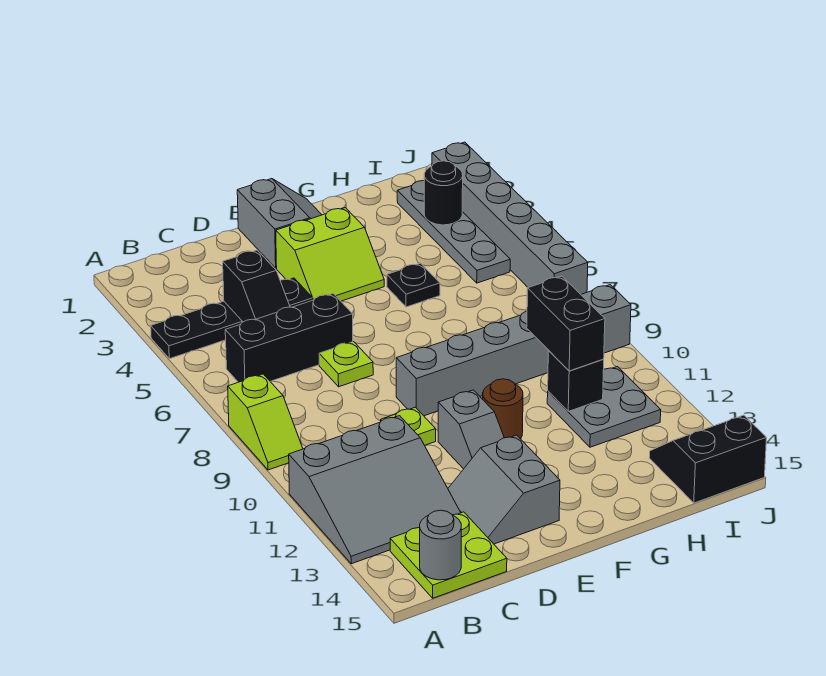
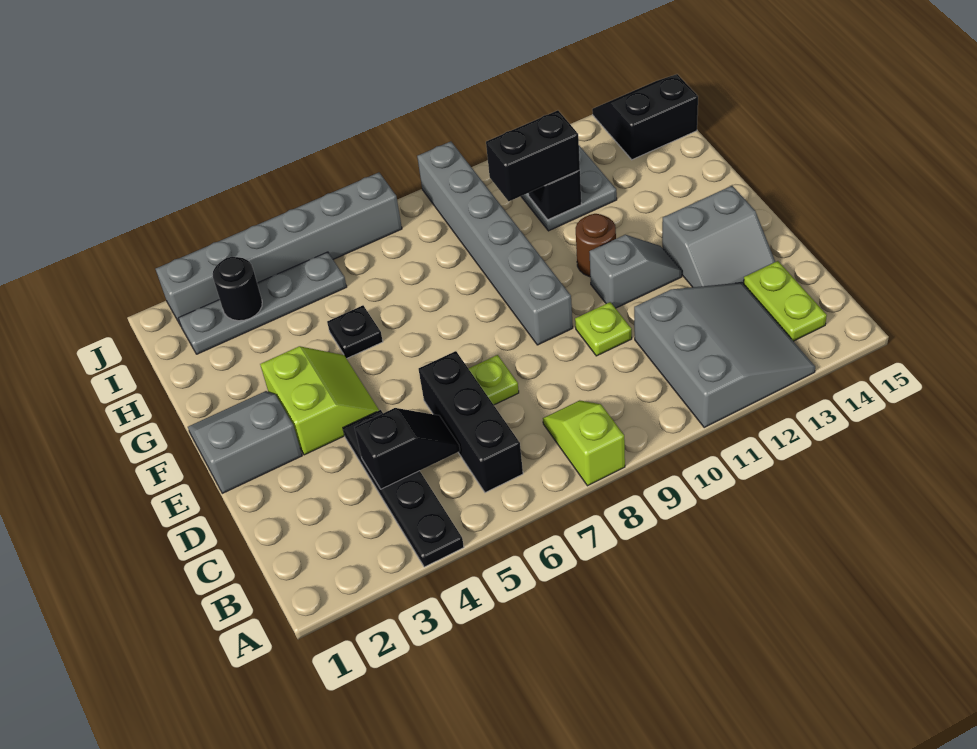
lime 1x2 slope [228,374,303,470] -> lime 1x2 slope turned to [543,400,625,486]
lime 2x2 plate [390,512,507,598] -> lime 1x2 plate [744,261,827,341]
grey 1x1 round brick [420,510,461,580] -> none
black 2x2 slope [649,415,767,503] -> black 2x2 slope turned to [592,74,698,160]

